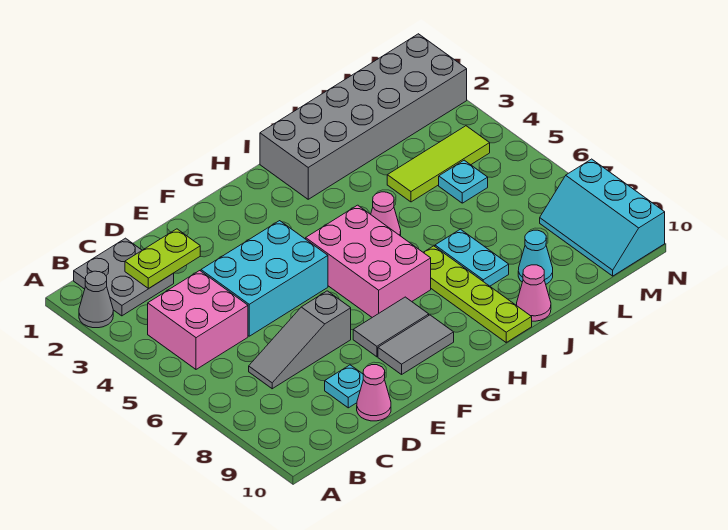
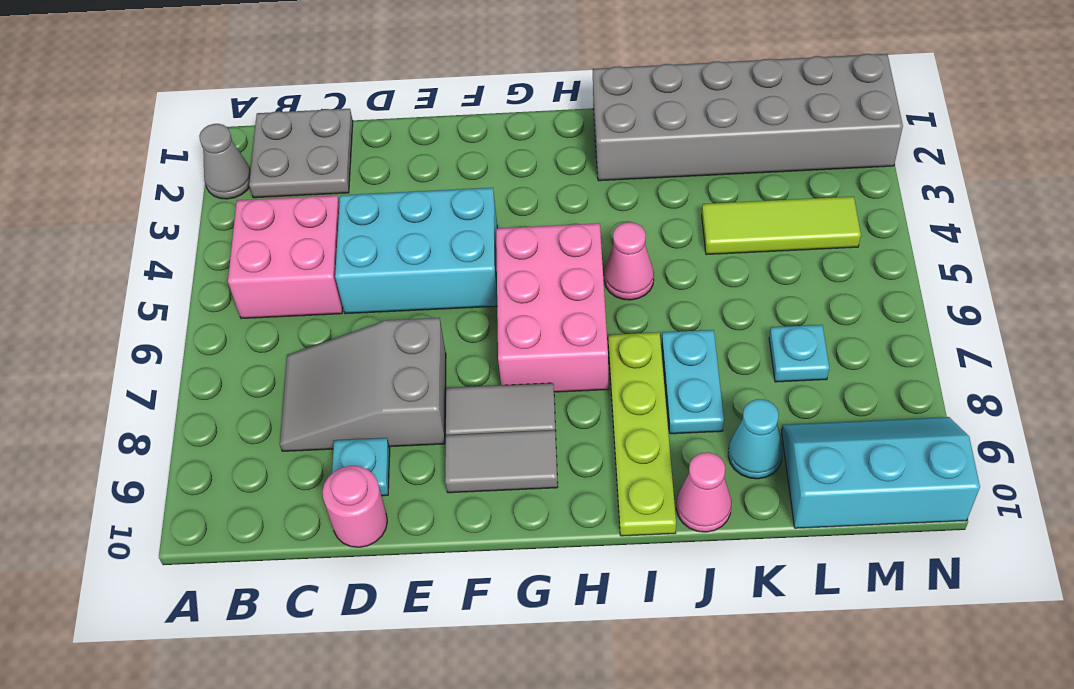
lime 1x2 plate [125,229,200,288] -> none
grey 1x3 slope [249,291,351,389] -> grey 2x3 slope [280,318,446,451]
pink 1x1 cone [357,365,391,421] -> pink 1x1 round brick [322,466,387,547]
cyan 1x1 plate [439,160,488,203] -> cyan 1x1 plate moved to [769,325,829,382]
cyan 2x3 slope [540,159,665,276] -> cyan 2x3 slope turned to [782,417,980,528]

